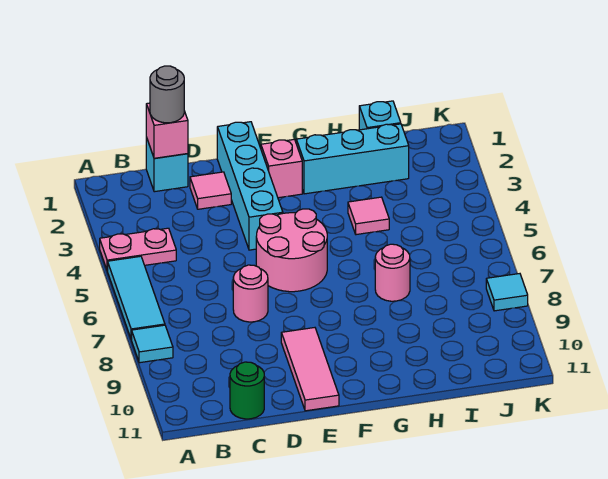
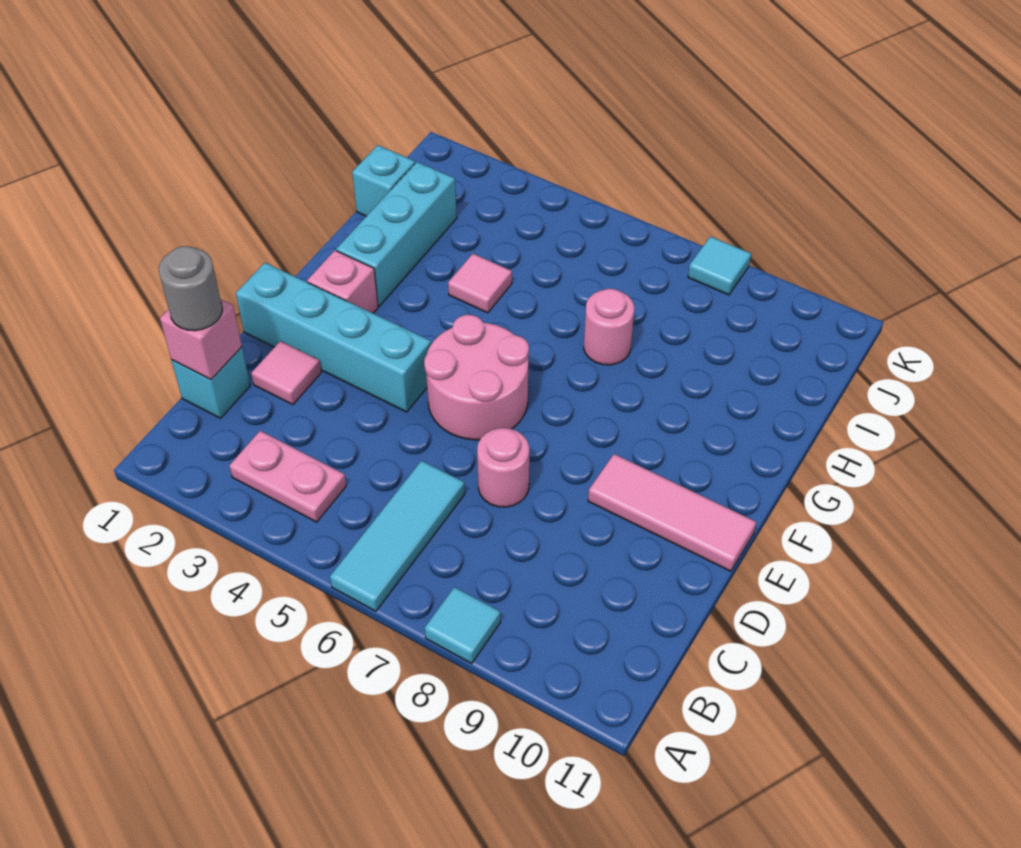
pink 1x2 plate [100,228,176,271] -> pink 1x2 plate turned to [230,431,346,522]
cyan 1x3 tile [108,256,165,340] -> cyan 1x3 tile turned to [330,461,465,611]
green 1x1 round brick [230,362,264,419] -> none

